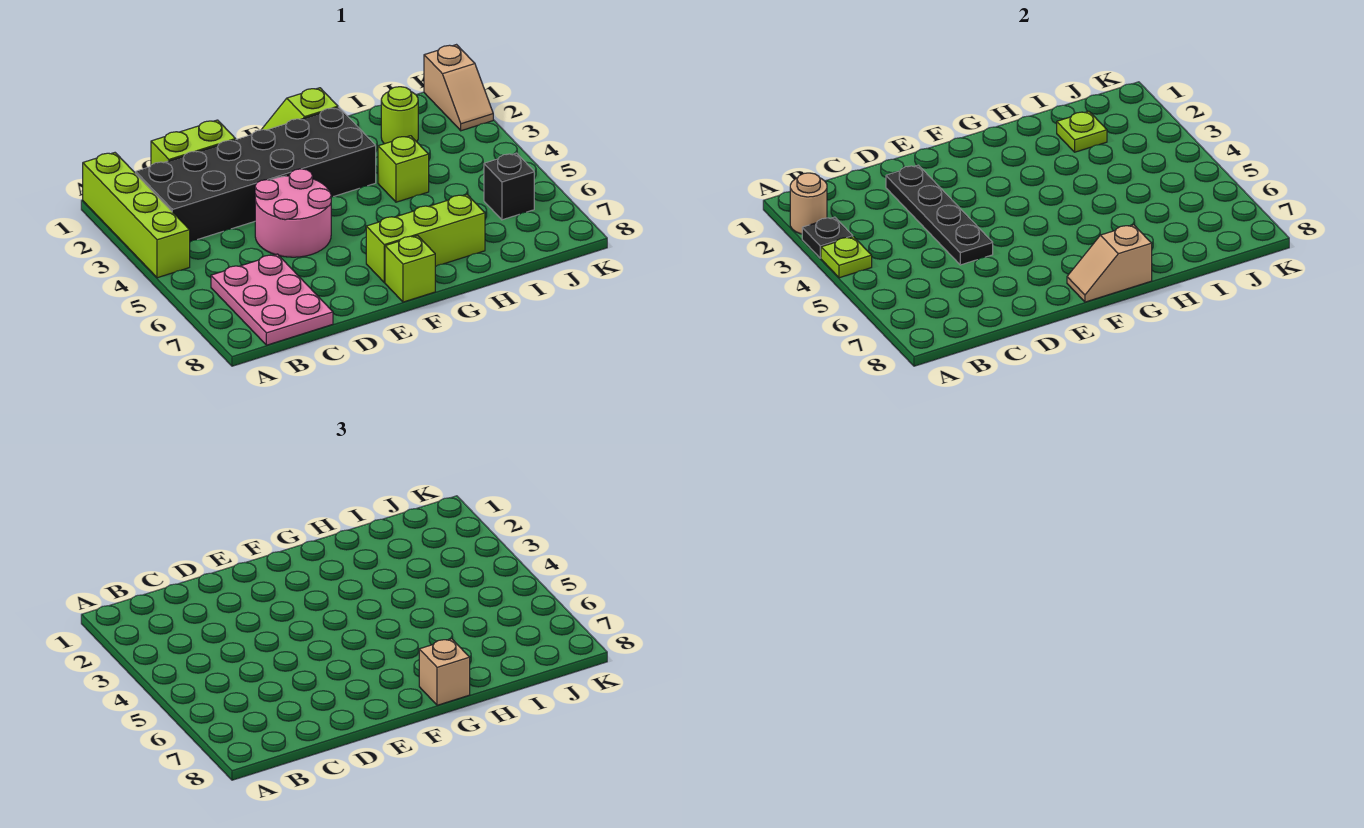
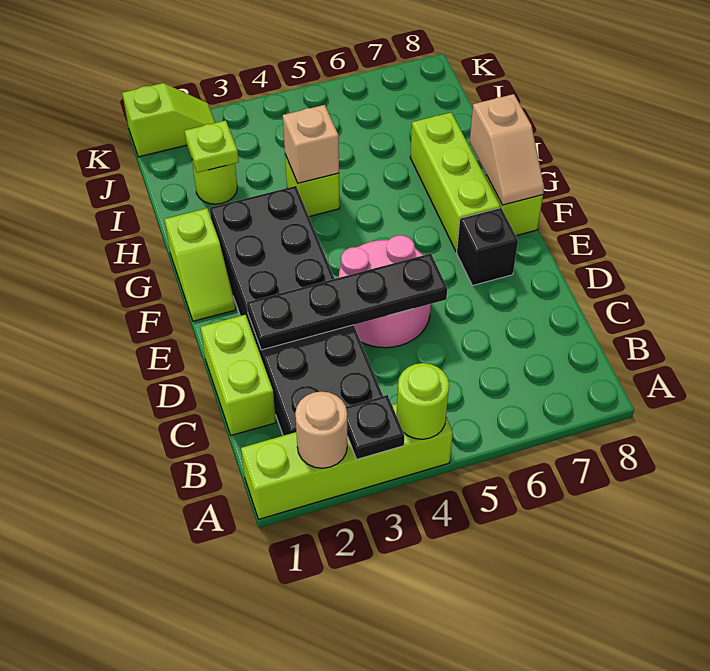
lime 1x1 plate [821,237,872,278] -> lime 1x1 round brick [397,363,449,439]
pink 2x3 plate [211,254,333,345] -> none
tan 1x1 brick [419,639,470,705] -> tan 1x1 brick moved to [283,105,339,183]
black 1x1 brick [484,153,534,220] -> black 1x1 brick moved to [457,208,518,286]
tan 1x2 slope [424,45,493,131] -> lime 1x2 slope [122,83,215,157]

